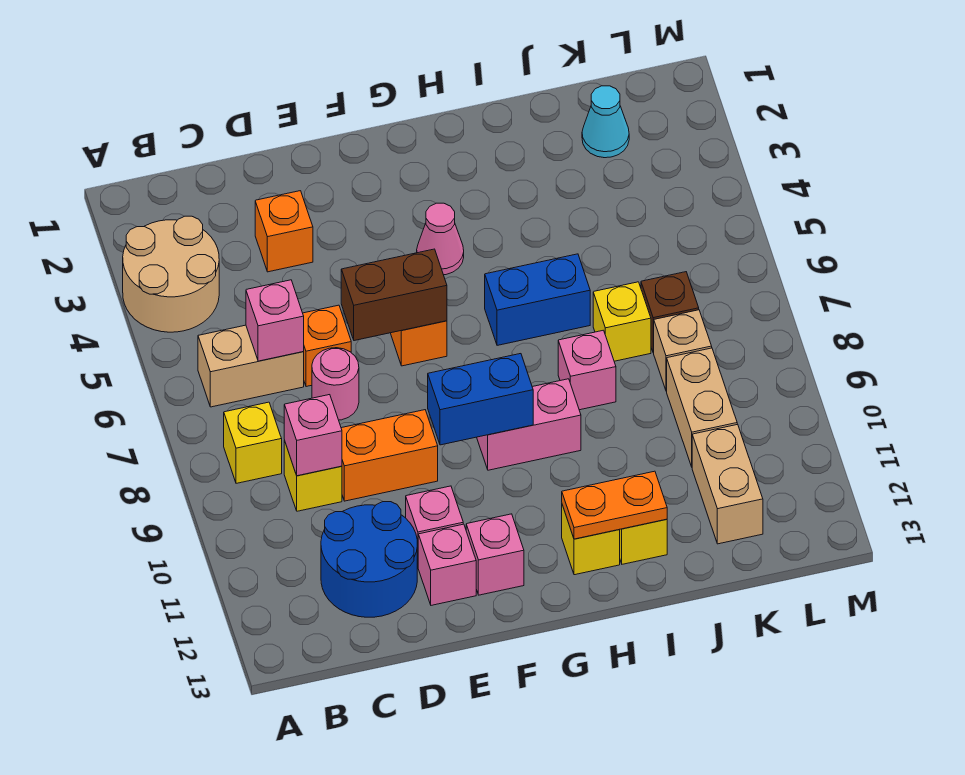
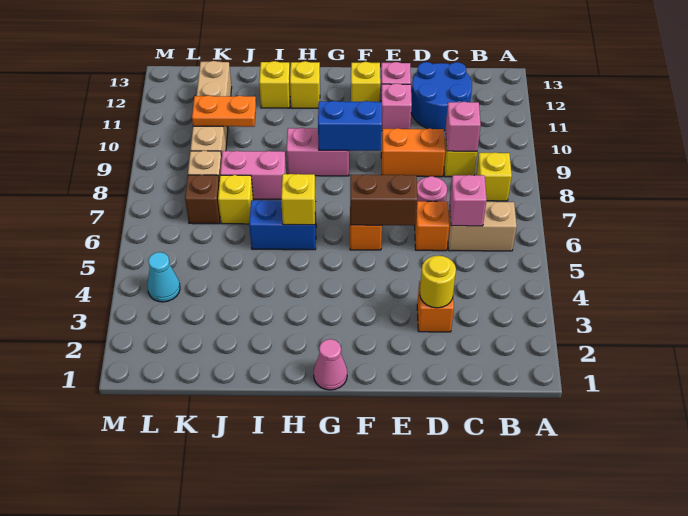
tan 2x2 round brick [123,216,219,332] -> none
none -> yellow 1x1 round brick [420,256,456,308]
pink 1x1 brick [466,514,524,595] -> yellow 1x1 brick [351,62,380,102]
pink 1x1 cone [417,203,464,275] -> pink 1x1 cone moved to [314,339,347,390]
none -> yellow 1x1 brick [281,174,316,225]
orange 1x2 plate [562,471,667,539] -> orange 1x2 plate moved to [192,95,256,127]
pink 1x1 brick [558,330,616,410] -> pink 1x2 brick [220,151,286,199]
cyan 1x1 cone [582,86,629,158] -> cyan 1x1 cone moved to [147,252,180,302]

